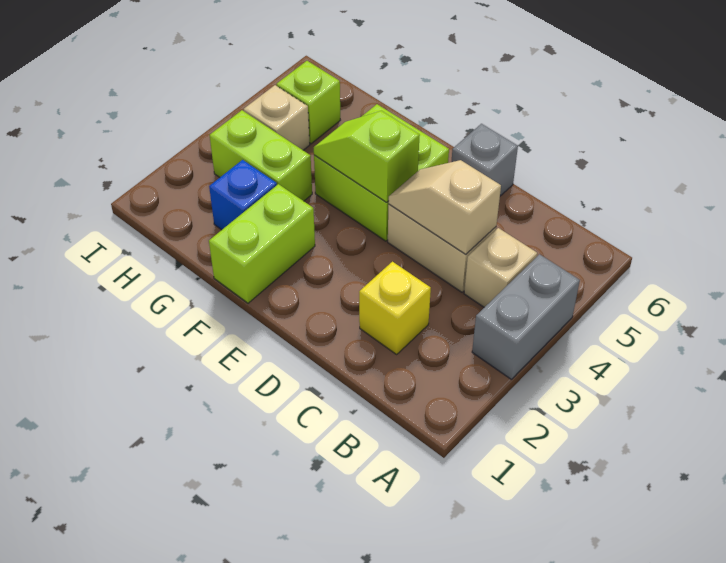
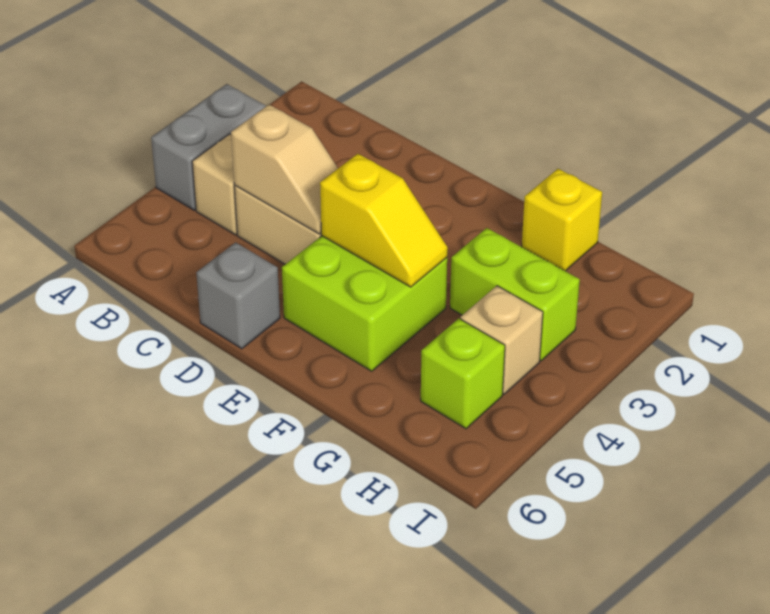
yellow 1x1 brick [359,262,431,354] -> yellow 1x1 brick moved to [522,169,602,271]
lime 1x2 slope [314,111,420,202] -> yellow 1x2 slope [320,154,448,287]
lime 1x2 brick [209,184,315,303] -> none
blue 1x1 brick [209,160,277,230] -> none

